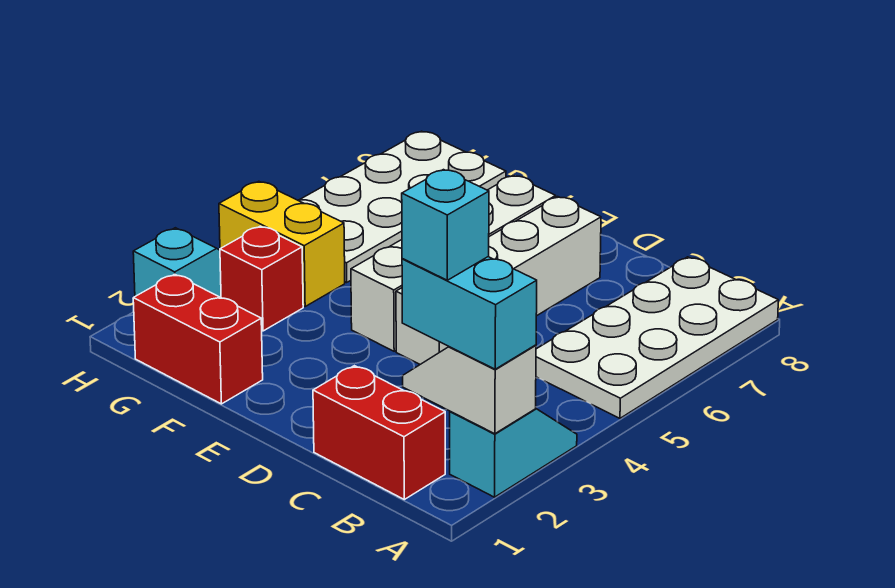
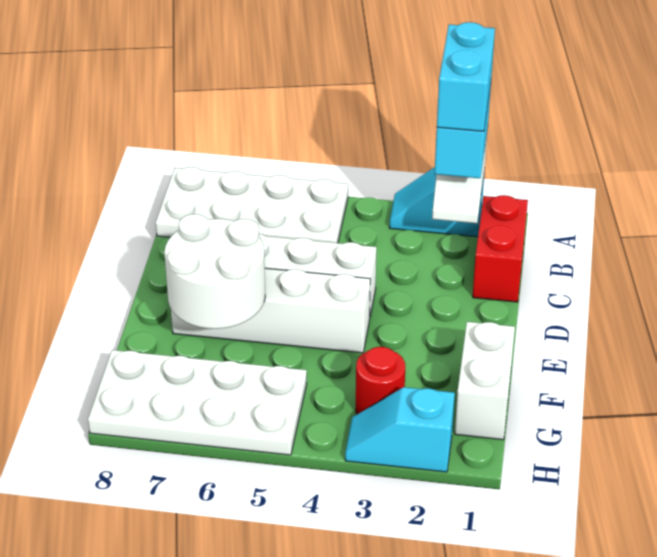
cyan 1x1 brick [402,170,489,280] -> cyan 1x2 brick [437,22,495,131]
none -> white 2x2 round brick [164,214,265,329]
red 1x2 brick [133,274,263,404] -> white 1x2 brick [455,322,515,440]
red 1x1 brick [220,226,303,331] -> red 1x1 round brick [356,347,405,414]
yellow 1x2 brick [219,181,345,306] -> none

